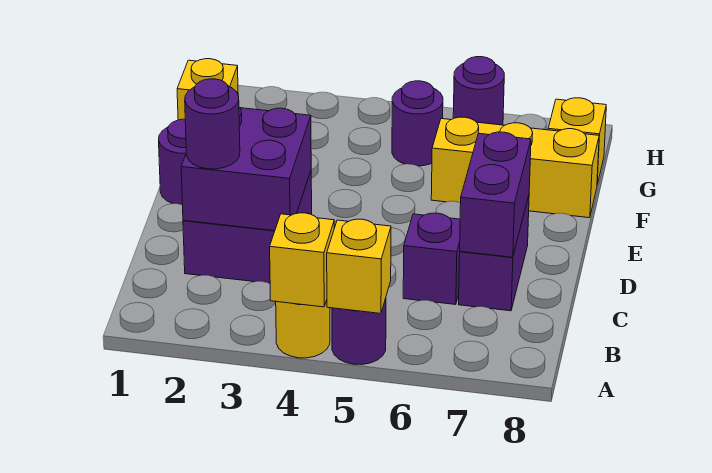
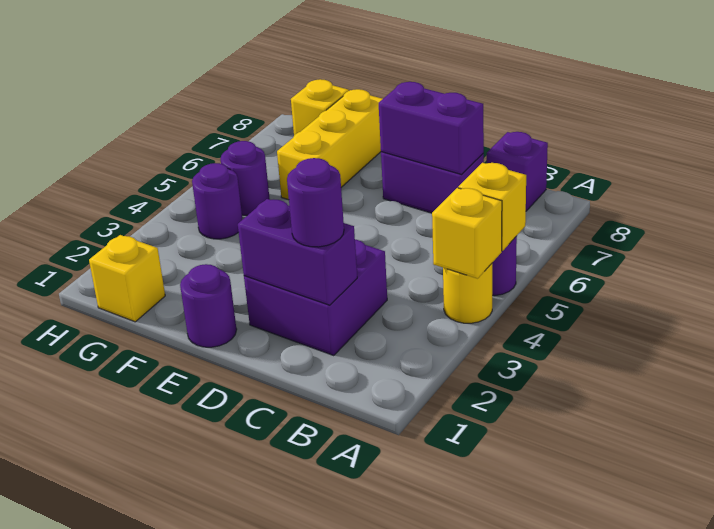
purple 2x2 brick [181,108,311,231] -> purple 1x2 brick [238,199,357,305]
purple 1x1 brick [403,213,460,305] -> purple 1x1 brick moved to [487,132,548,211]
purple 1x1 round brick [453,57,504,125] -> purple 1x1 round brick moved to [192,163,242,239]

